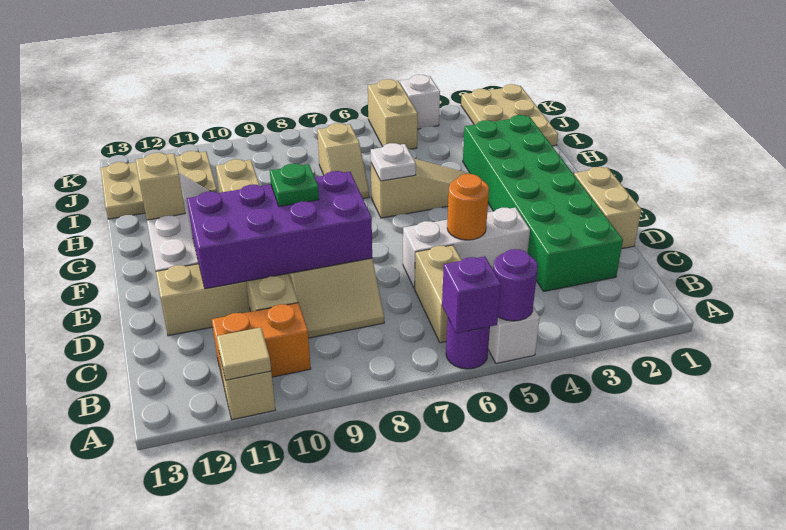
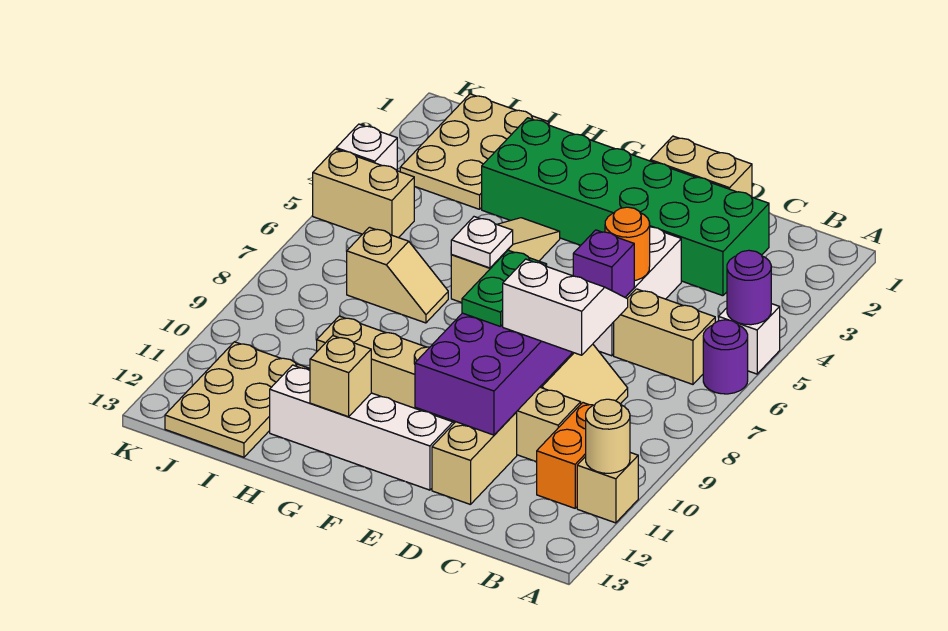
purple 1x1 brick [442,256,501,333] -> purple 1x1 brick moved to [573,230,634,297]
tan 1x1 tile [217,327,271,380] -> tan 1x1 round brick [586,399,630,473]
none -> white 2x2 slope [503,259,628,355]
green 1x1 plate [270,164,319,207] -> green 1x2 plate [462,250,547,327]
tan 2x3 plate [461,84,558,146] -> tan 2x3 plate turned to [400,94,549,209]

